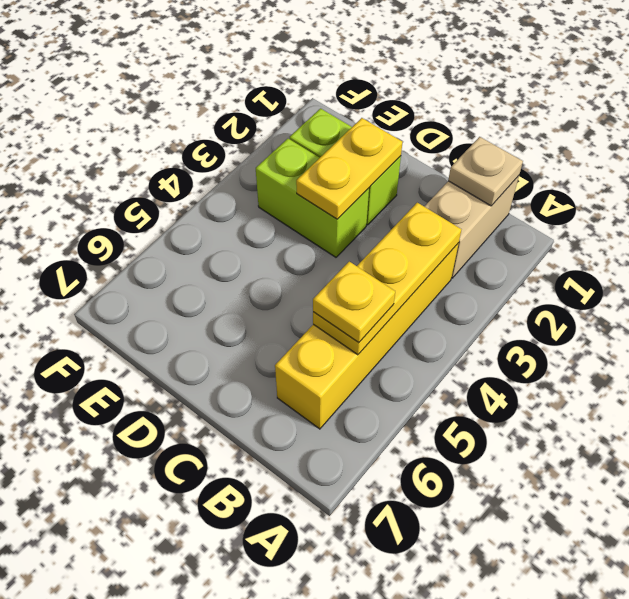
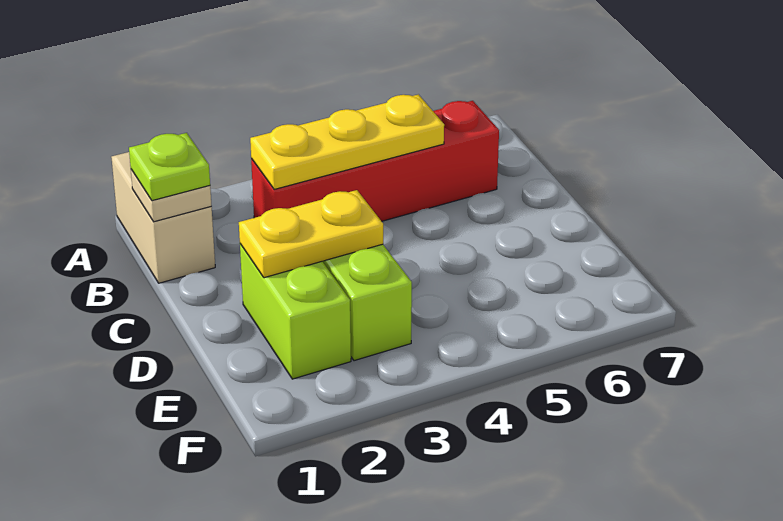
tan 1x2 brick [424,176,519,278] -> tan 1x2 brick turned to [111,152,215,283]
none -> lime 1x1 plate [129,133,210,201]
yellow 1x4 brick [275,243,459,429] -> red 1x4 brick [251,101,499,221]
yellow 1x1 plate [313,262,395,342] -> none

